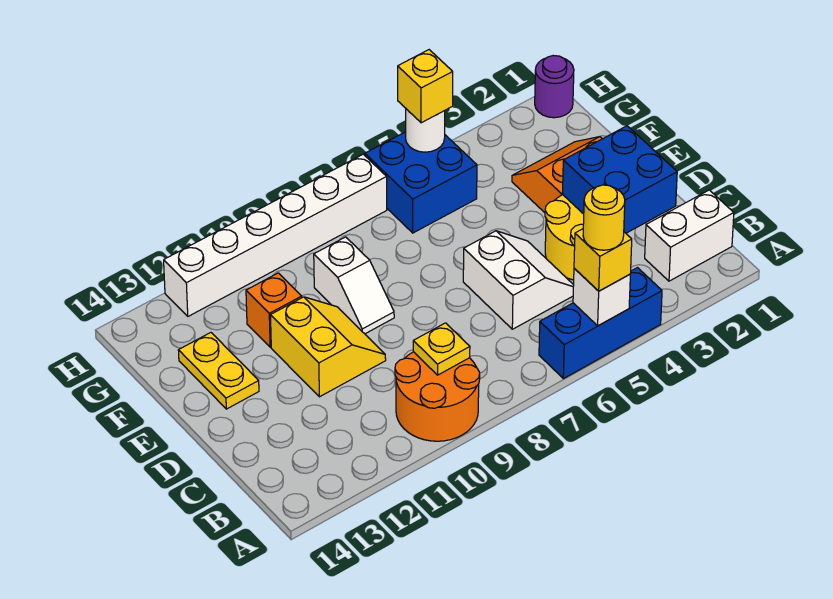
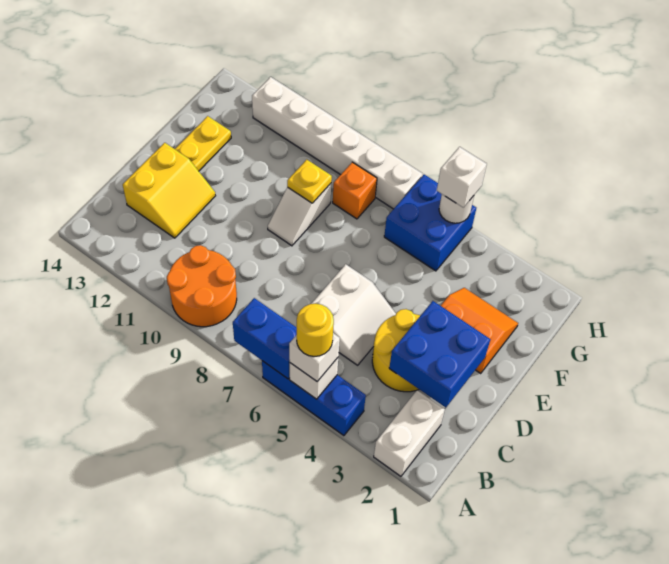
yellow 1x1 brick [574,229,632,291] -> white 1x1 brick [289,333,340,381]
none -> blue 1x2 brick [233,298,297,379]
white 1x2 brick [645,190,734,281] -> white 1x2 brick turned to [374,390,445,476]
yellow 1x1 plate [413,323,470,375] -> yellow 1x1 plate moved to [287,160,332,203]
yellow 2x2 slope [271,297,386,397] -> yellow 2x2 slope moved to [123,143,215,238]
orange 1x1 brick [246,273,302,347] -> orange 1x1 brick moved to [333,162,377,219]
purple 1x1 round brick [535,56,574,118] -> none
yellow 1x1 brick [398,50,453,123] -> white 1x1 brick [437,147,487,207]

